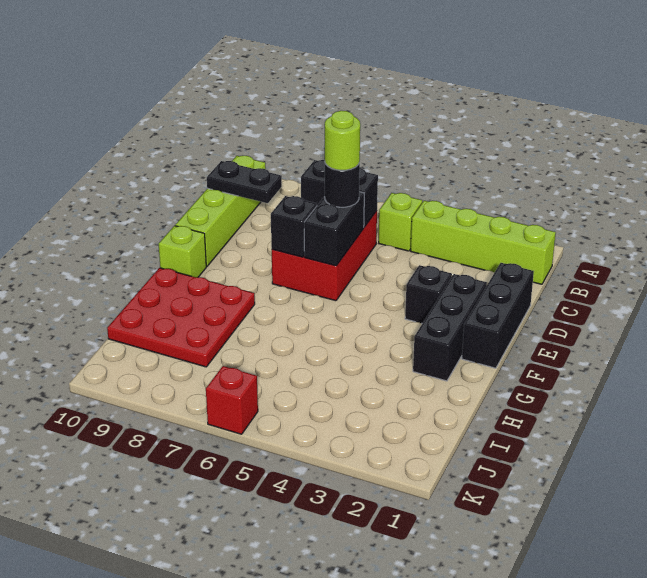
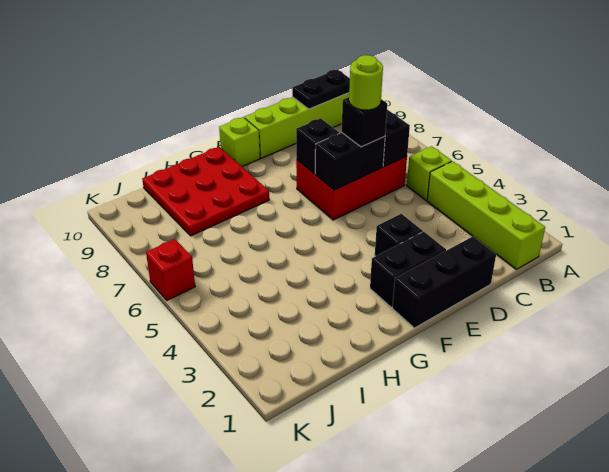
black 1x2 plate [207,161,282,203] -> black 1x2 plate turned to [292,70,350,109]
black 1x1 round brick [325,163,360,207] -> black 1x1 brick [342,97,387,147]
black 1x3 brick [413,274,487,381] -> black 1x2 brick [370,232,446,307]

